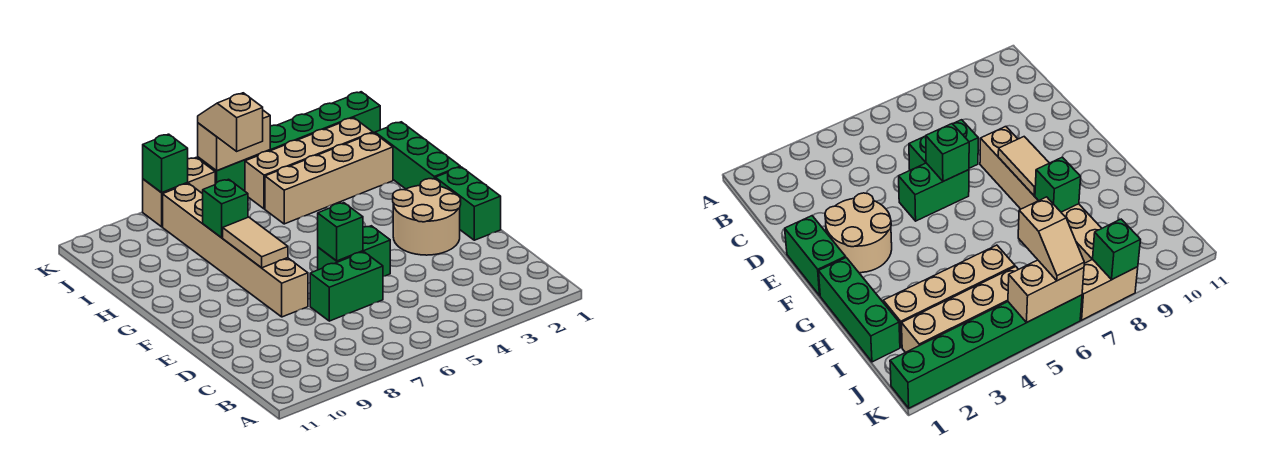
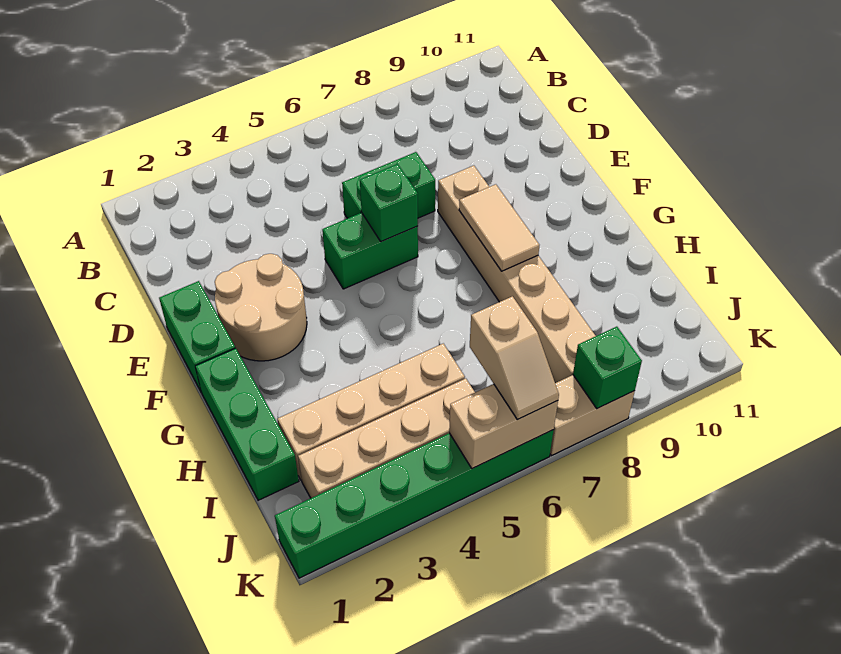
green 1x1 brick [203,179,248,238] -> none

